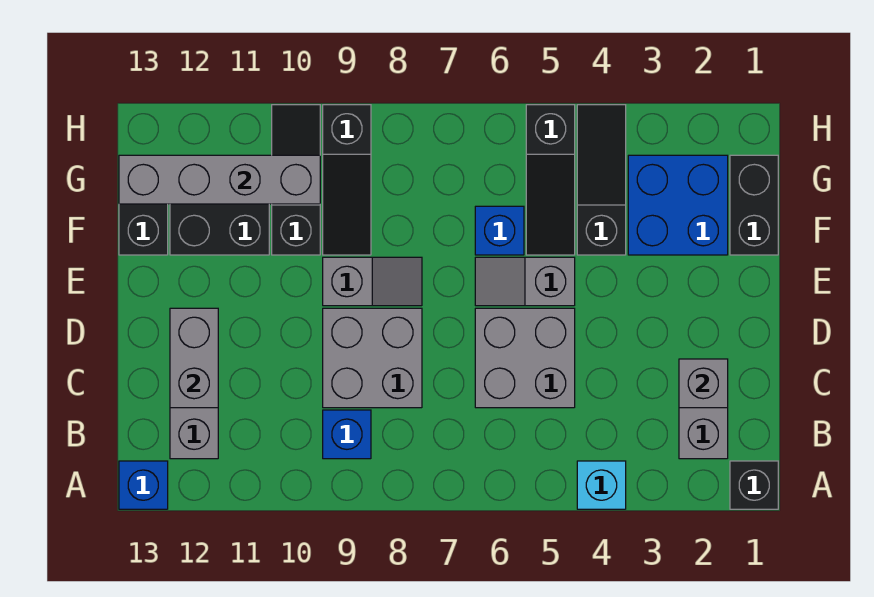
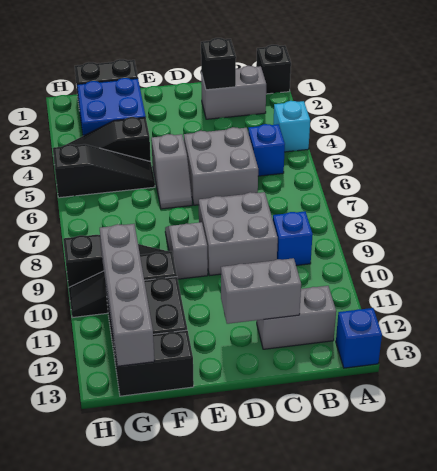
grey 1x1 brick [679,359,728,408] -> black 1x1 brick [201,38,236,90]
blue 1x1 brick [475,206,524,255] -> blue 1x1 brick moved to [248,124,285,176]

